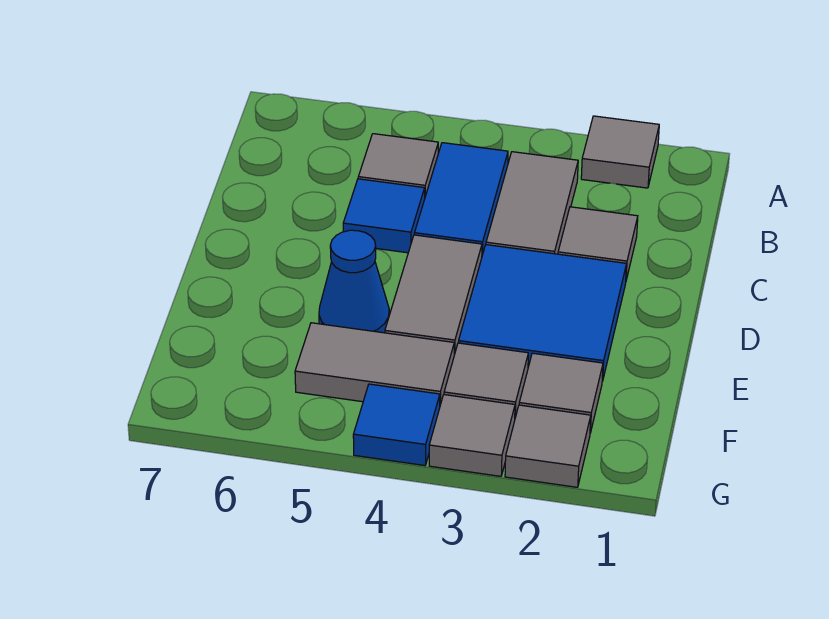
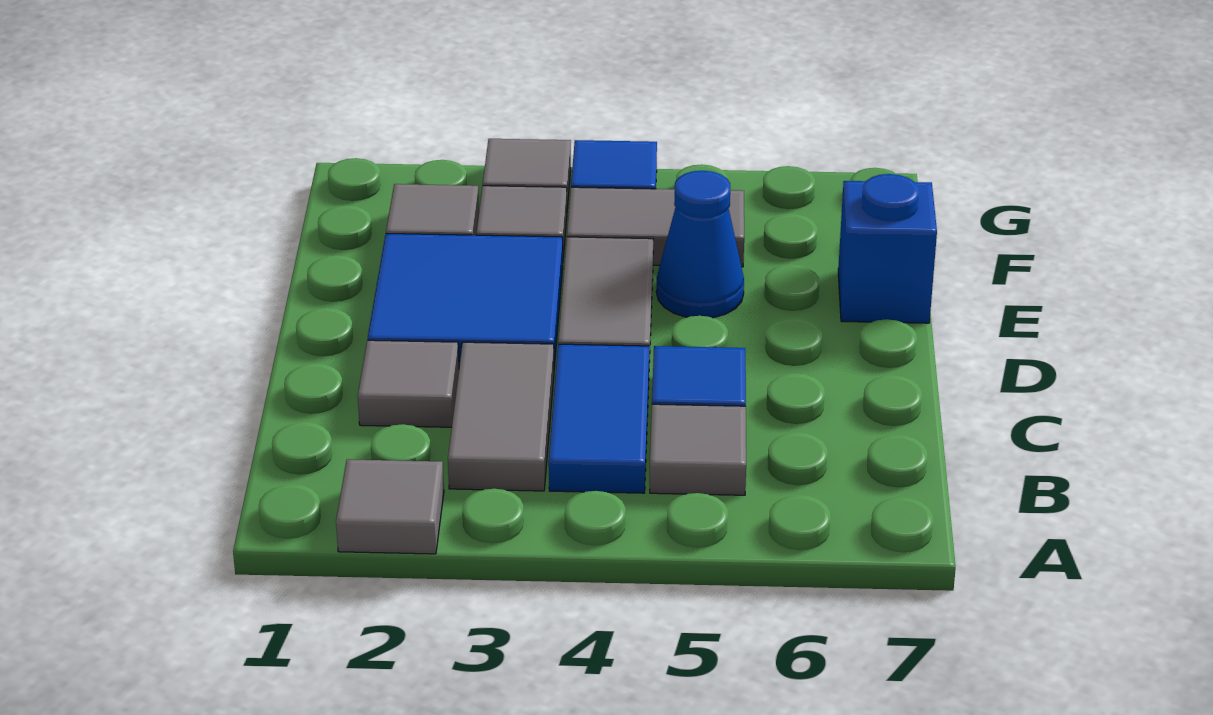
none -> blue 1x1 brick [838,174,937,323]
grey 1x1 tile [505,405,591,487] -> none

